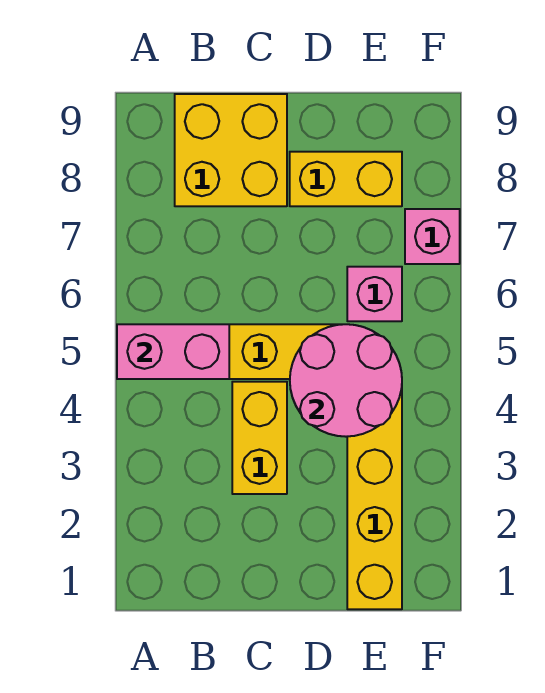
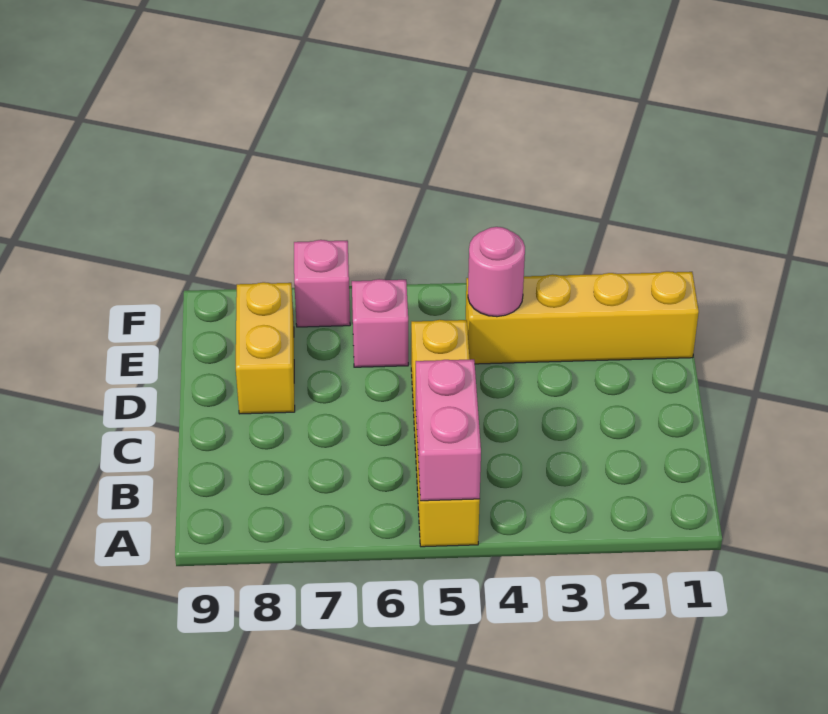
yellow 2x2 brick [175,94,287,206] -> none
yellow 1x2 brick [232,382,287,494] -> none
pink 2x2 round brick [290,324,402,437] -> pink 1x1 round brick [468,227,525,317]

